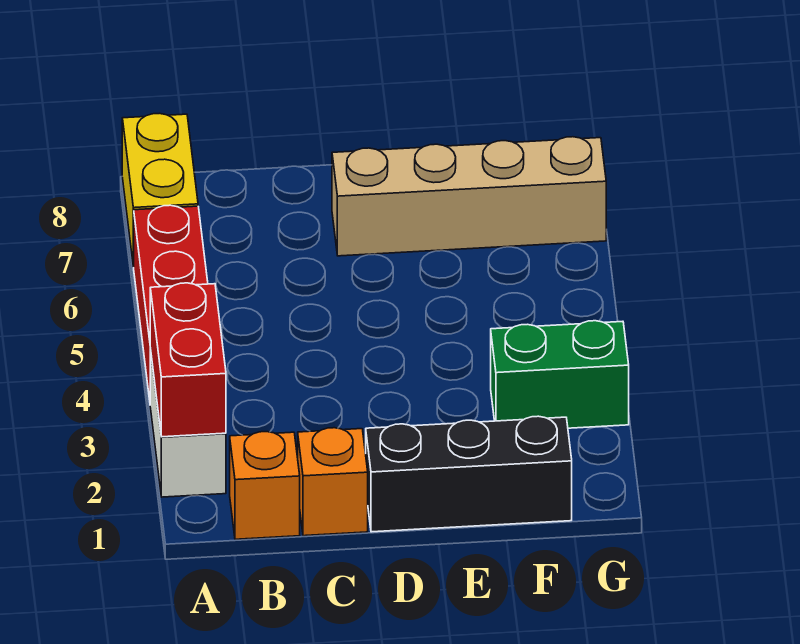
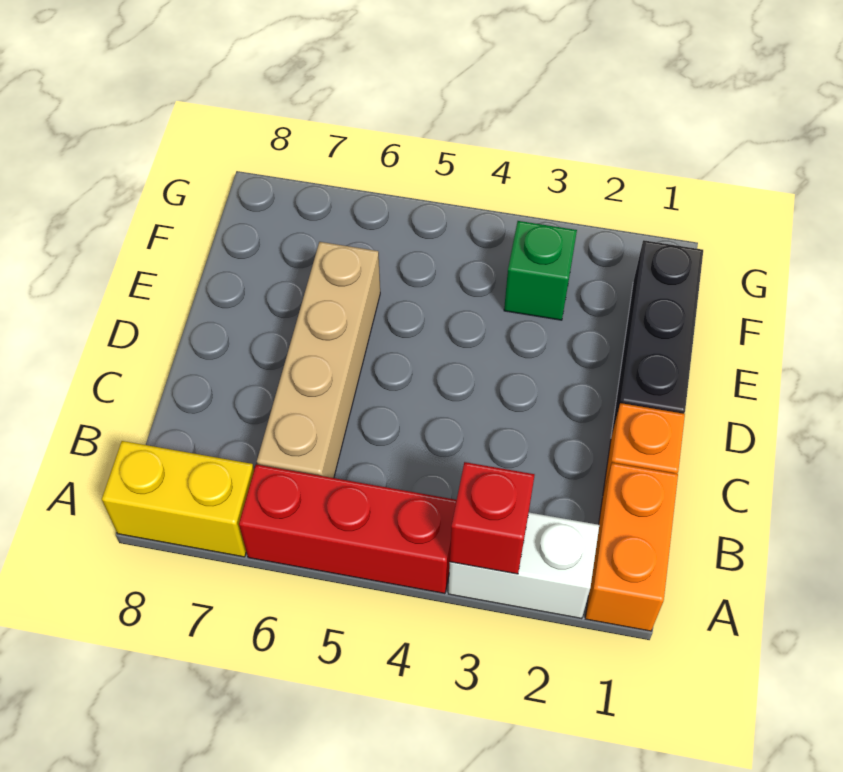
red 1x2 brick [150,283,226,437] -> red 1x1 brick [450,462,535,574]
orange 1x1 brick [230,432,300,539] -> orange 1x2 brick [585,463,678,631]
tan 1x4 brick [332,137,606,256] -> tan 1x4 brick moved to [257,242,380,478]
green 1x2 brick [491,321,629,428] -> green 1x1 brick [504,221,577,320]

